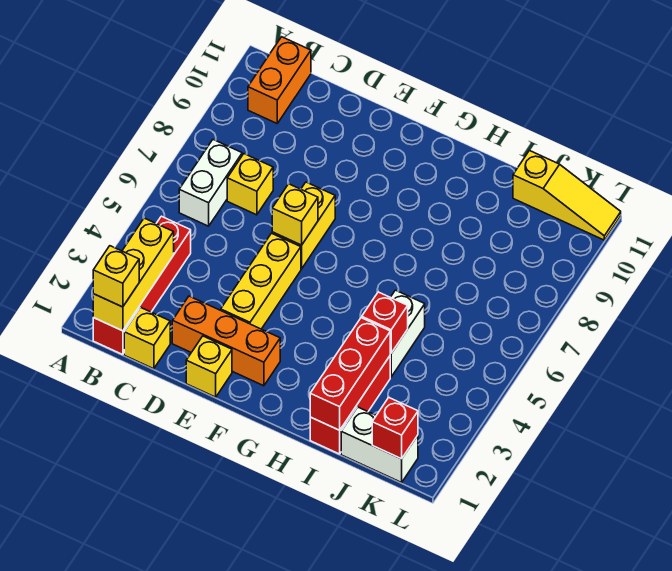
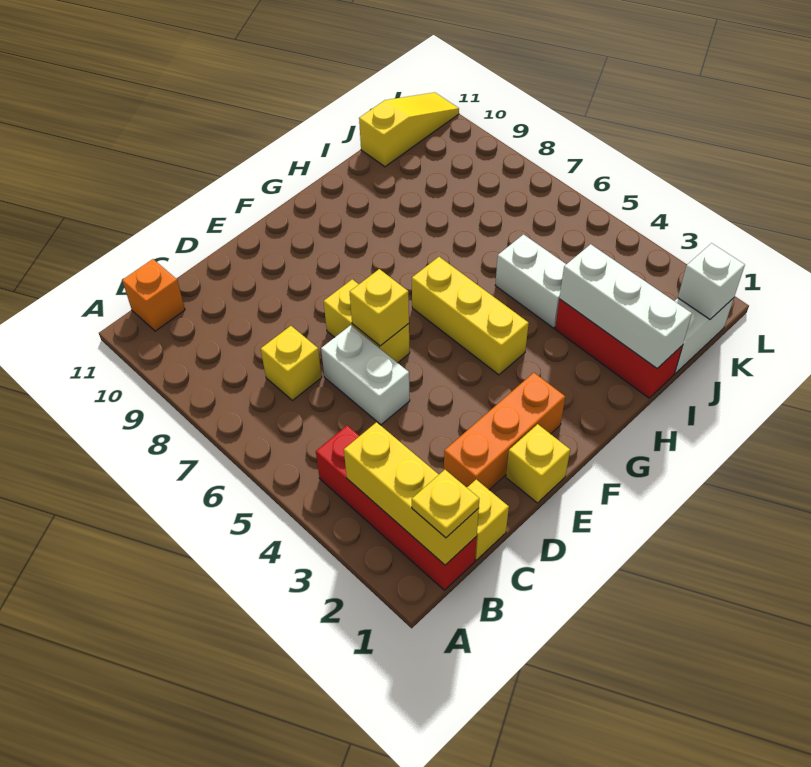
yellow 1x1 brick [93,246,139,307] -> yellow 1x1 plate [412,470,479,538]
white 1x2 brick [179,140,242,226] -> white 1x2 brick moved to [321,325,410,425]
orange 1x2 brick [248,37,311,123] -> orange 1x1 brick [122,259,185,331]
yellow 1x3 brick [221,233,301,329] -> yellow 1x3 brick moved to [412,257,529,375]
red 1x3 brick [310,318,390,430] -> white 1x3 brick [559,244,692,368]
red 1x1 brick [362,292,408,353] -> none
red 1x1 brick [372,398,418,459] -> white 1x1 brick [678,243,745,319]

